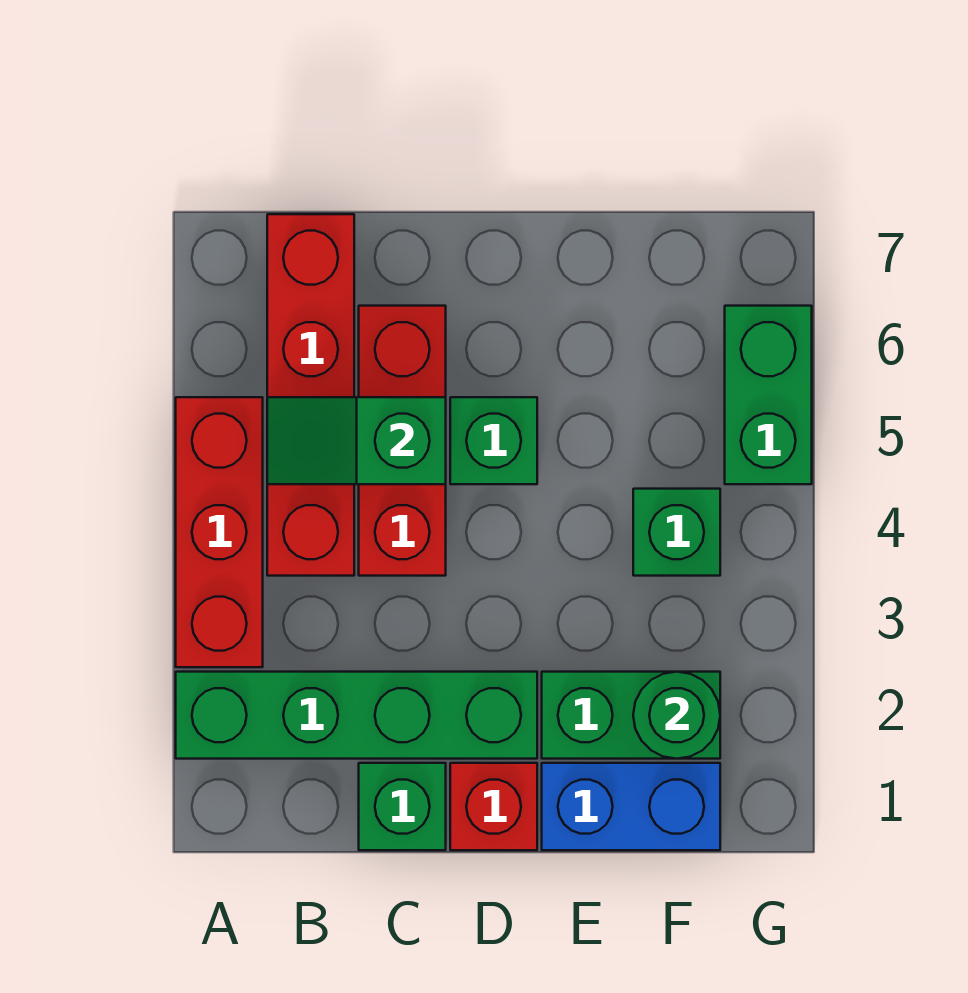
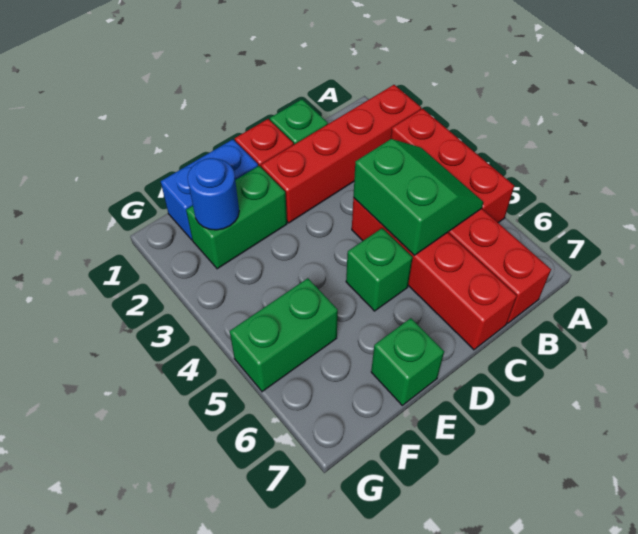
green 1x4 brick [176,672,537,759] -> red 1x4 brick [261,85,421,223]
green 1x2 slope [267,397,446,484] -> green 2x2 slope [353,139,483,255]
red 1x3 brick [359,306,446,576] -> red 1x4 brick [352,198,517,350]
green 1x1 round brick [633,672,720,759] -> blue 1x1 round brick [187,158,239,230]
green 1x1 brick [633,489,720,576] -> green 1x1 brick moved to [371,318,444,405]
green 1x2 brick [725,306,812,484] -> green 1x2 brick turned to [230,278,338,392]

